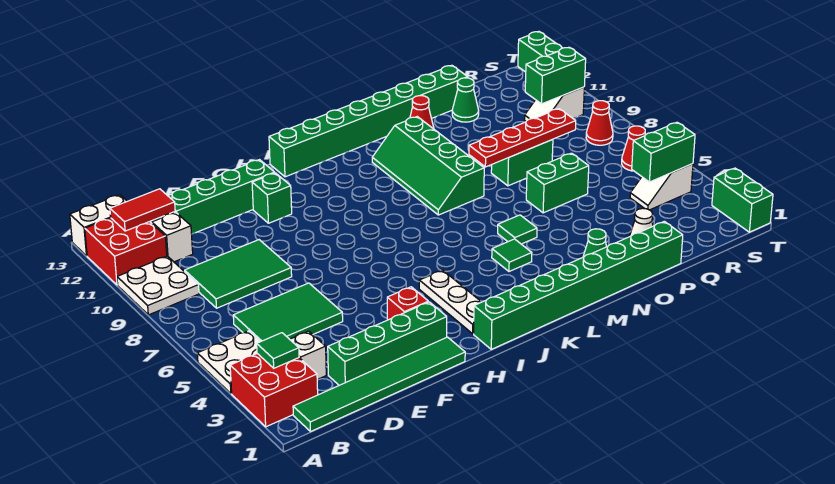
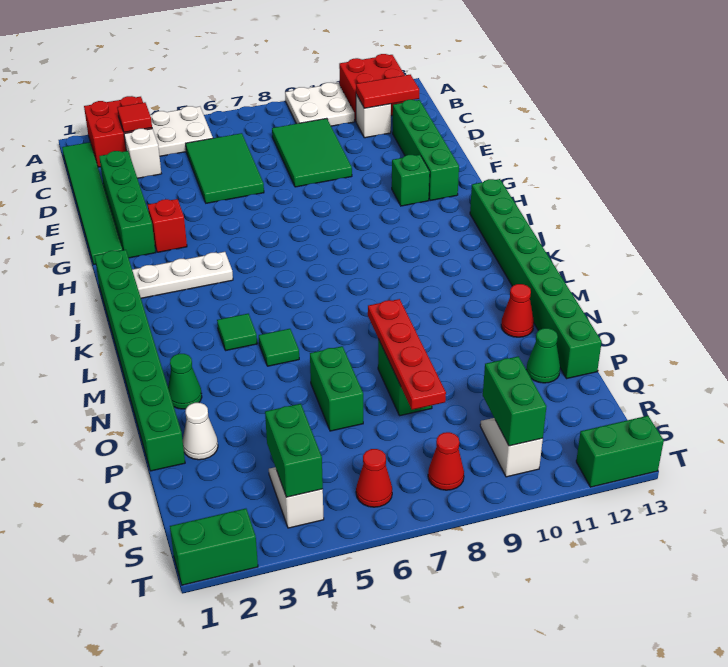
white 1x2 brick [70,195,127,256] -> none
green 1x1 tile [257,333,299,368] -> red 1x1 tile [117,102,152,132]
red 1x2 tile [110,189,175,231] -> red 1x2 tile turned to [356,75,419,108]
green 2x4 slope [372,117,484,215] -> none

